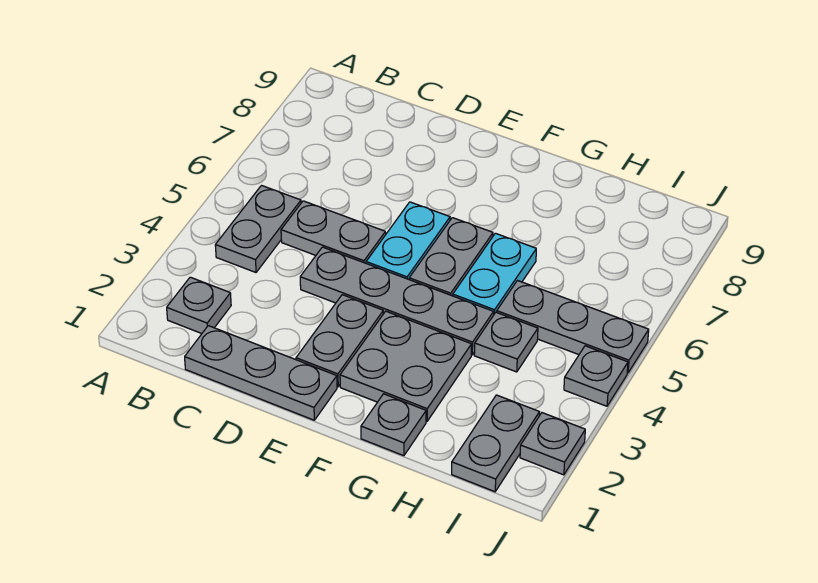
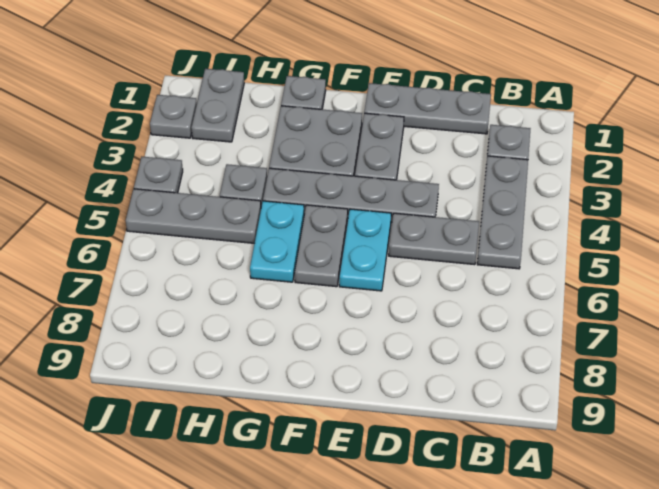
grey 1x2 plate [215,186,301,272] -> grey 1x3 plate [477,156,528,269]

